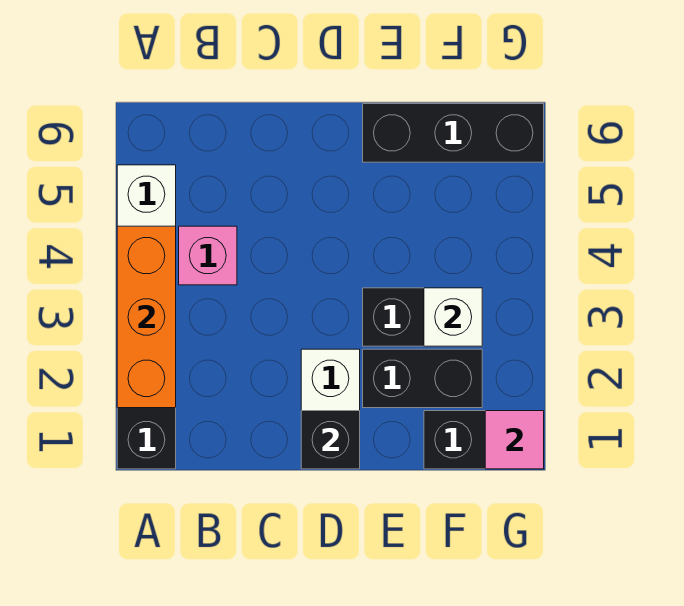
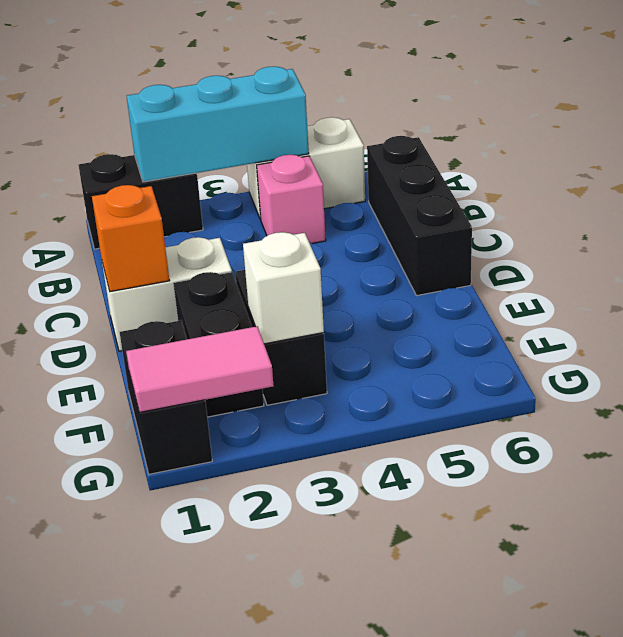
orange 1x3 brick [117,226,176,408] -> cyan 1x3 brick [127,66,309,182]
black 1x1 brick [301,411,360,469] -> orange 1x1 brick [92,185,170,292]
black 1x3 brick [363,104,544,162] -> black 1x3 brick moved to [367,136,472,296]
pink 1x1 tile [485,411,544,469] -> pink 1x2 tile [126,326,274,413]

